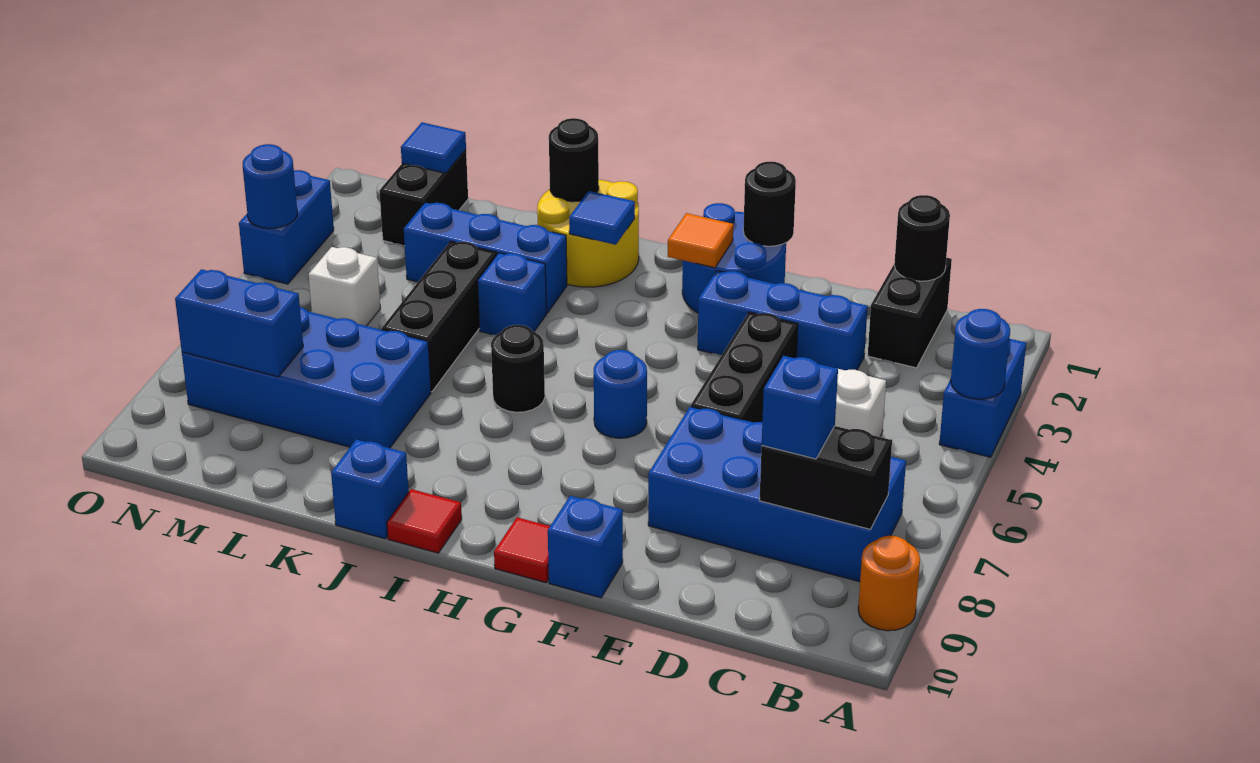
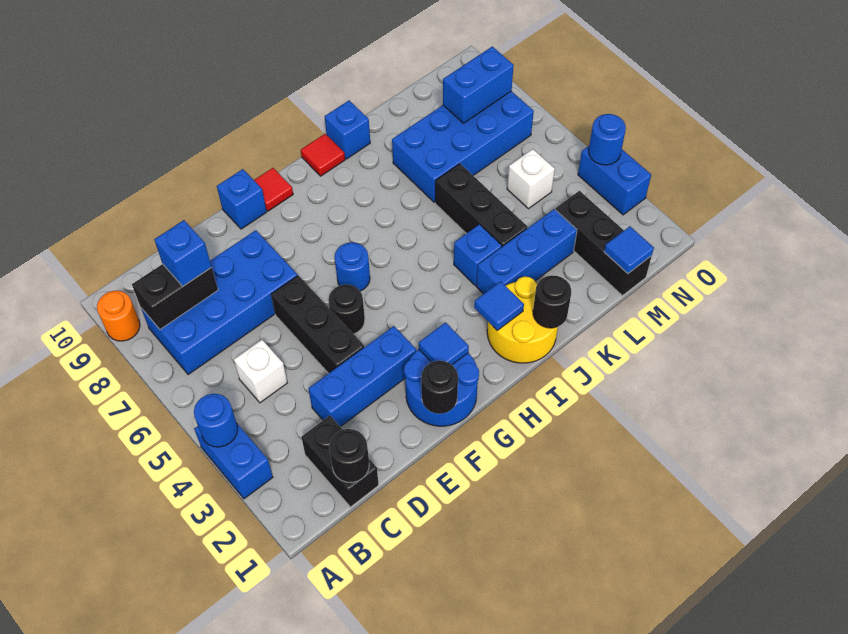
orange 1x1 tile [668,213,733,268] -> blue 1x1 tile [419,322,469,365]
black 1x1 round brick [491,325,545,412] -> black 1x1 round brick moved to [328,285,365,334]
black 1x2 brick [379,149,468,246] -> black 1x3 brick [555,191,652,296]

